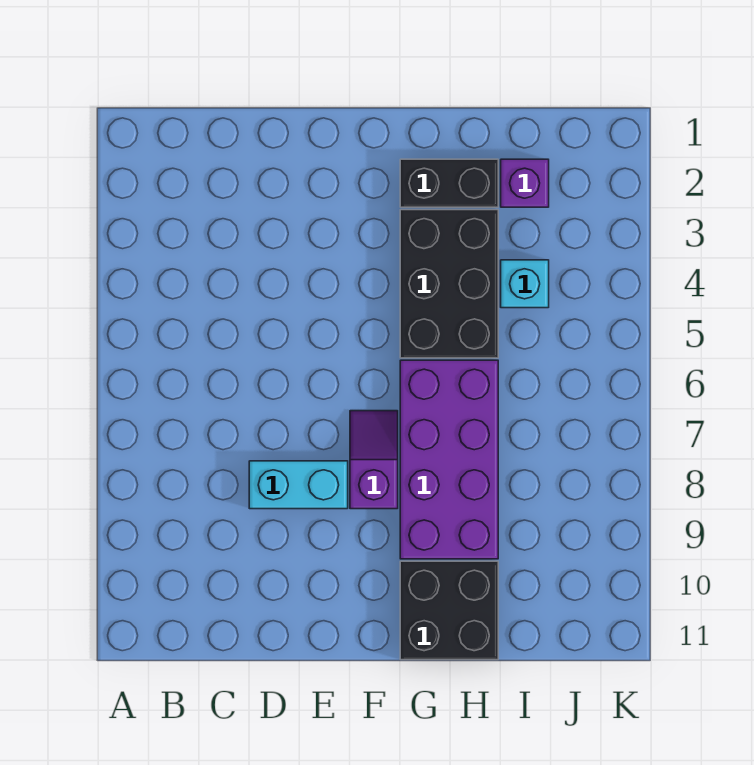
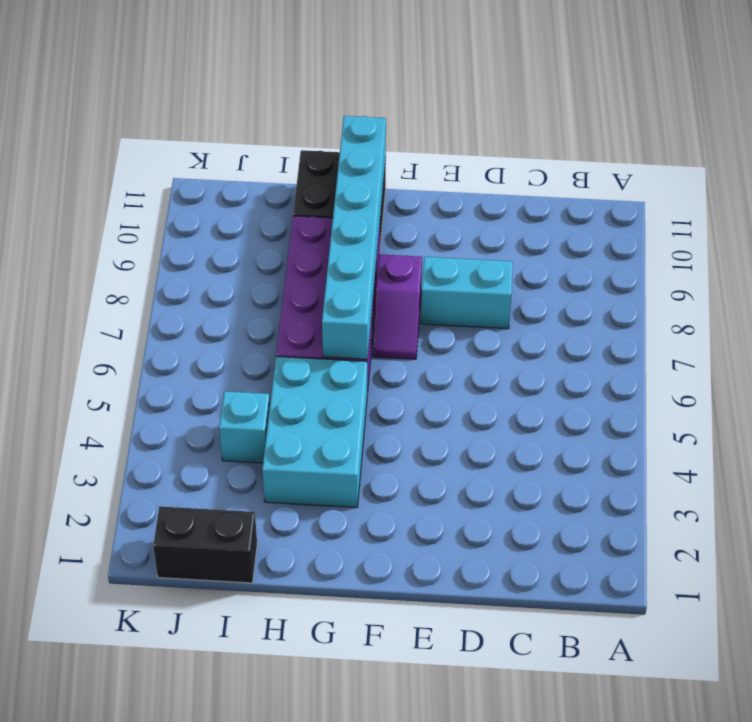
black 1x2 brick [400,159,498,207] -> black 1x2 brick moved to [153,506,257,583]
black 2x3 brick [400,210,498,358] -> cyan 2x3 brick [262,357,367,508]
none -> cyan 1x6 brick [322,116,386,359]
purple 1x1 brick [501,159,549,207] -> none

